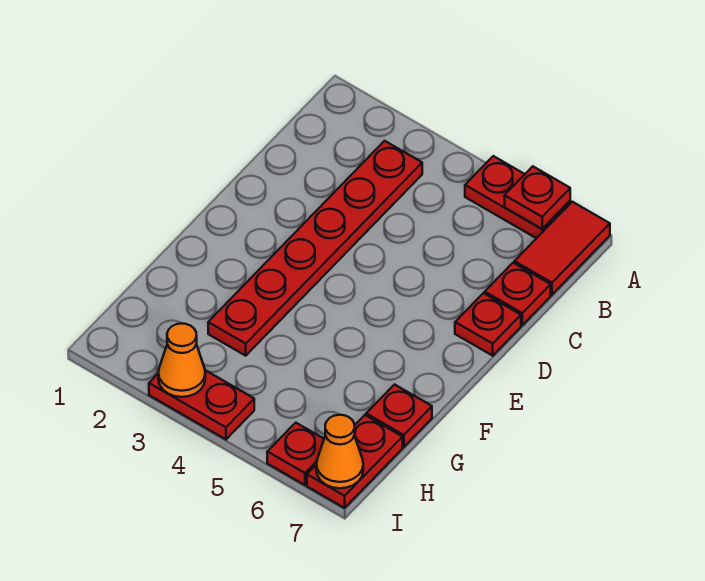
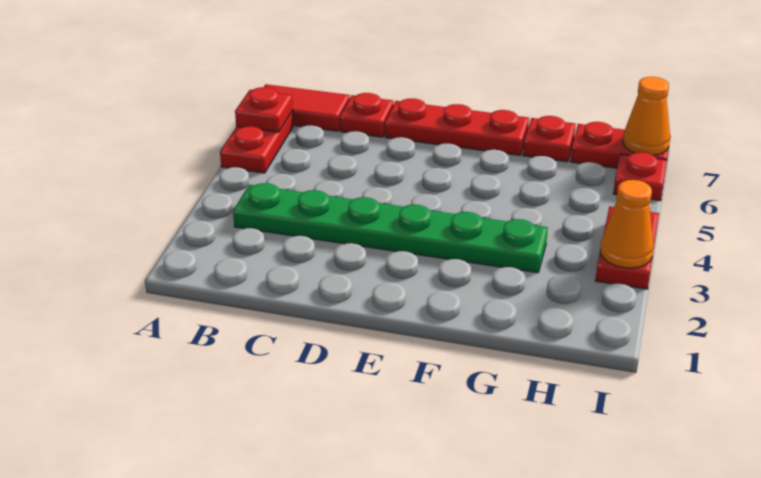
red 1x6 plate [208,141,422,356] -> green 1x6 plate [233,183,548,273]
red 1x1 plate [455,293,521,356] -> red 1x3 plate [385,99,529,156]

